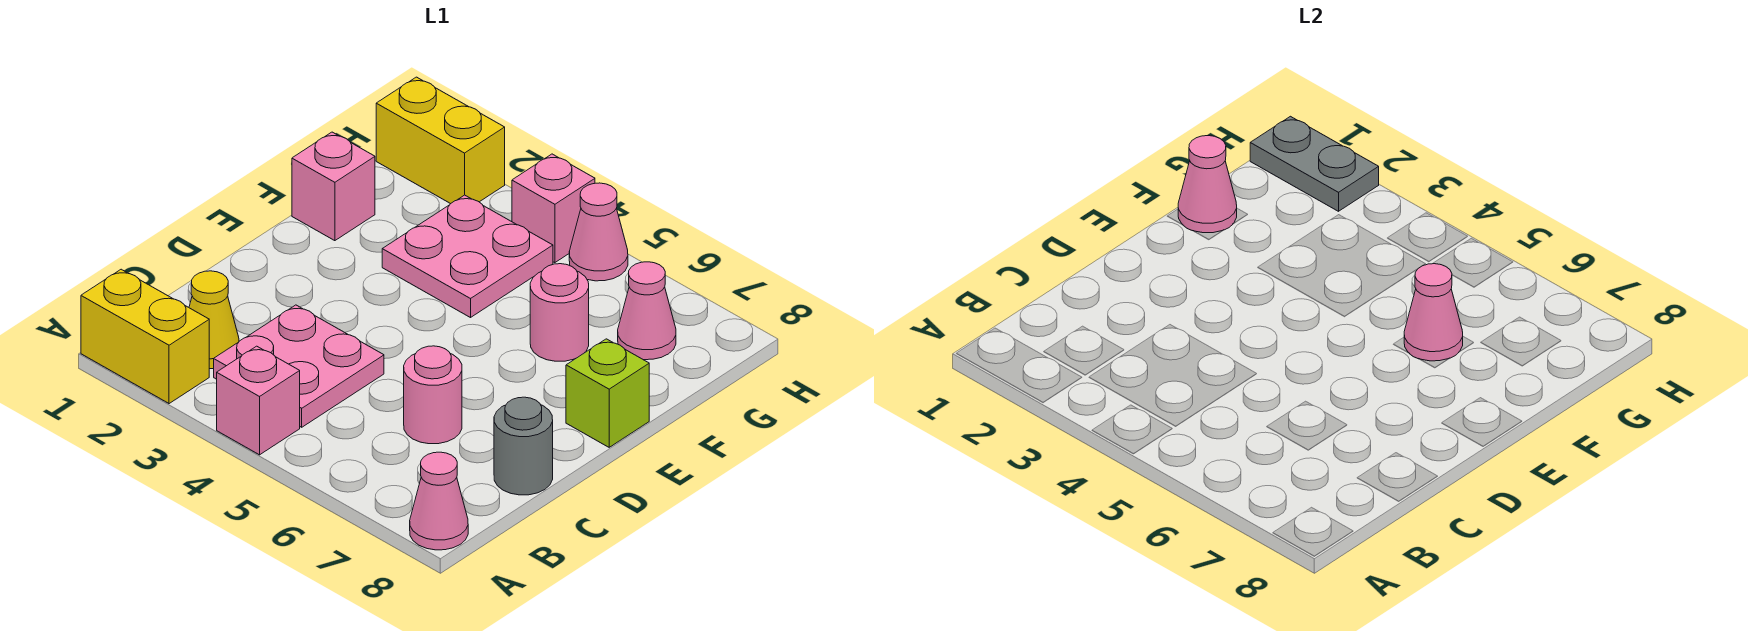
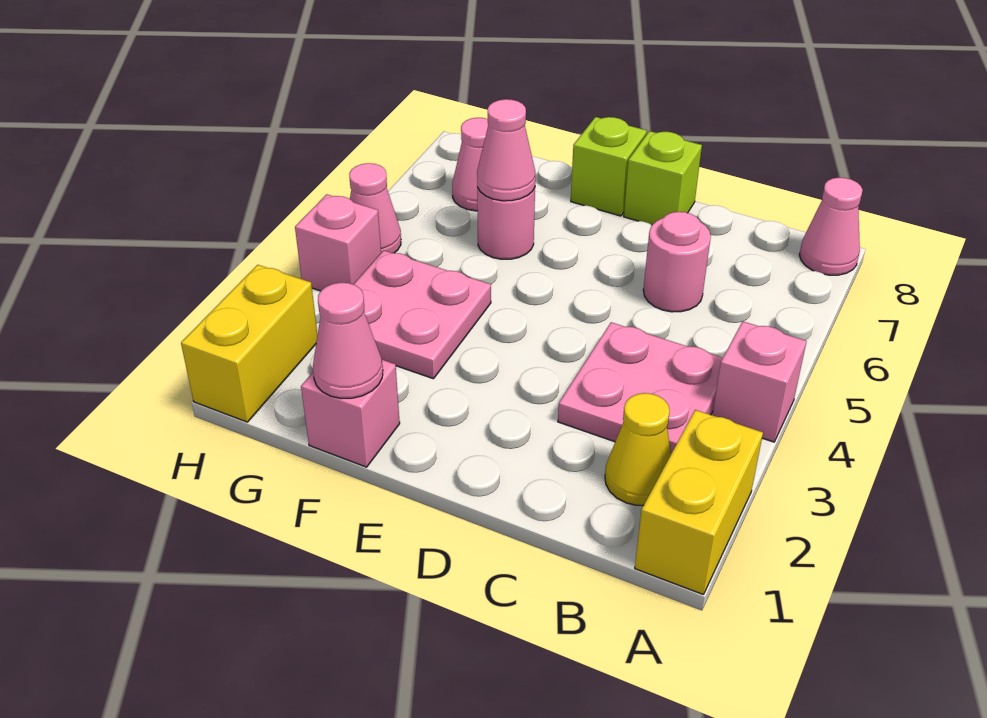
grey 1x1 round brick [494,397,553,495] -> none
none -> lime 1x1 brick [624,131,702,225]
grey 1x2 plate [1250,116,1379,211] -> none

